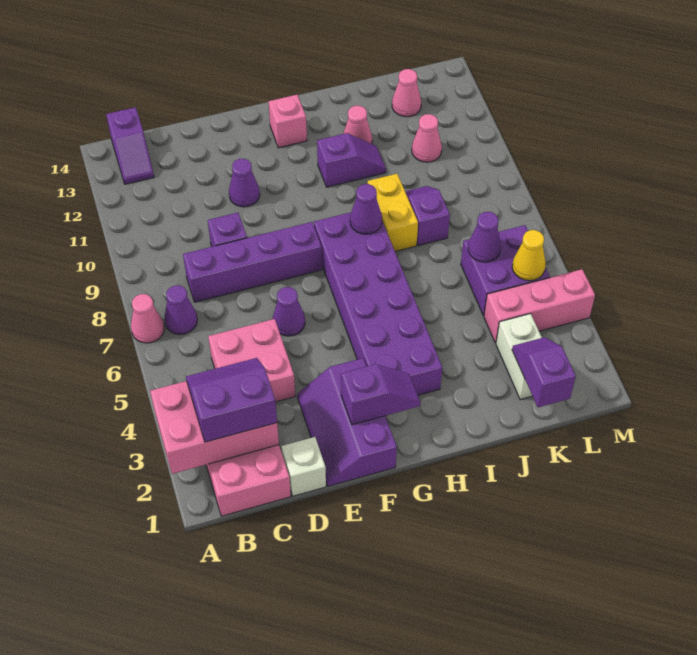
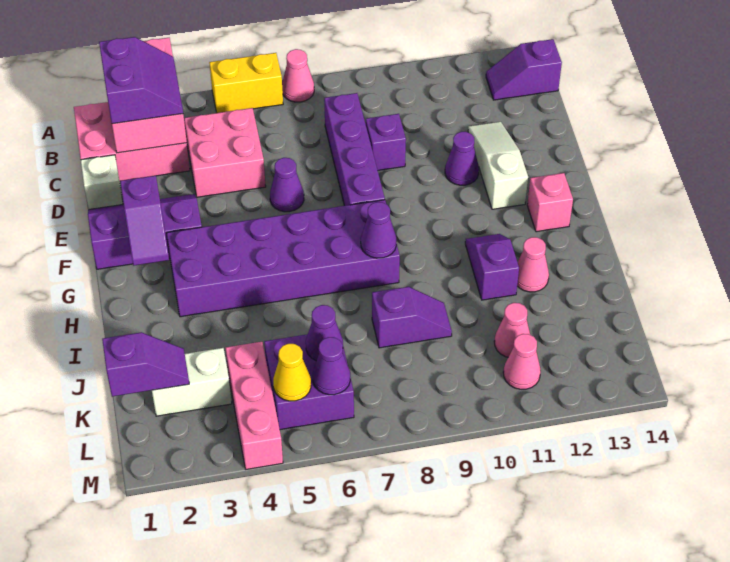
purple 1x1 cone [164,285,197,334] -> purple 1x1 cone moved to [313,337,350,395]
none -> white 1x3 slope [468,122,528,209]
purple 1x2 slope [317,133,386,187] -> purple 1x2 slope turned to [465,234,519,300]
yellow 1x2 brick [368,174,418,251] -> yellow 1x2 brick moved to [209,53,283,113]
pink 1x1 cone [392,69,421,117] -> pink 1x1 cone moved to [503,334,541,389]

